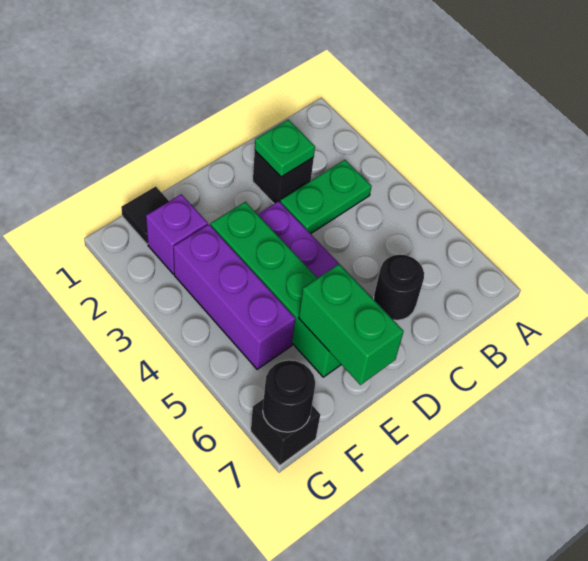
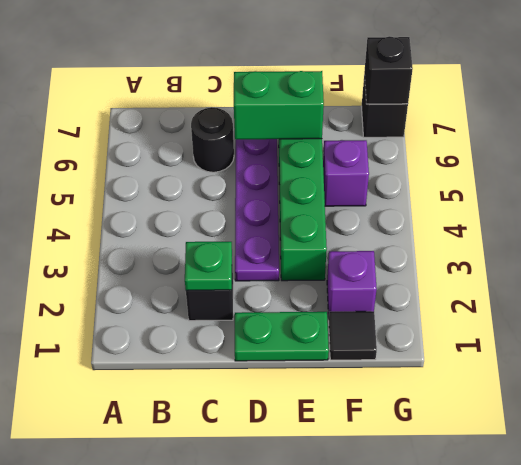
green 1x2 plate [280,160,372,234] -> green 1x2 plate moved to [235,312,329,361]
green 1x2 brick [299,264,404,385] -> green 1x2 brick turned to [234,71,324,139]
purple 1x3 brick [173,224,295,369] -> purple 1x1 brick [323,140,369,206]
black 1x1 round brick [263,360,315,432] -> black 1x1 brick [364,36,413,104]

